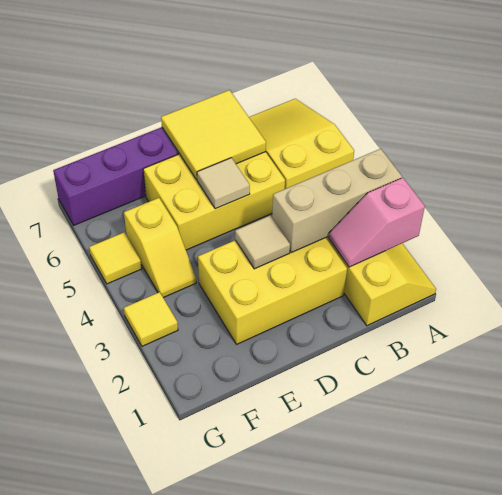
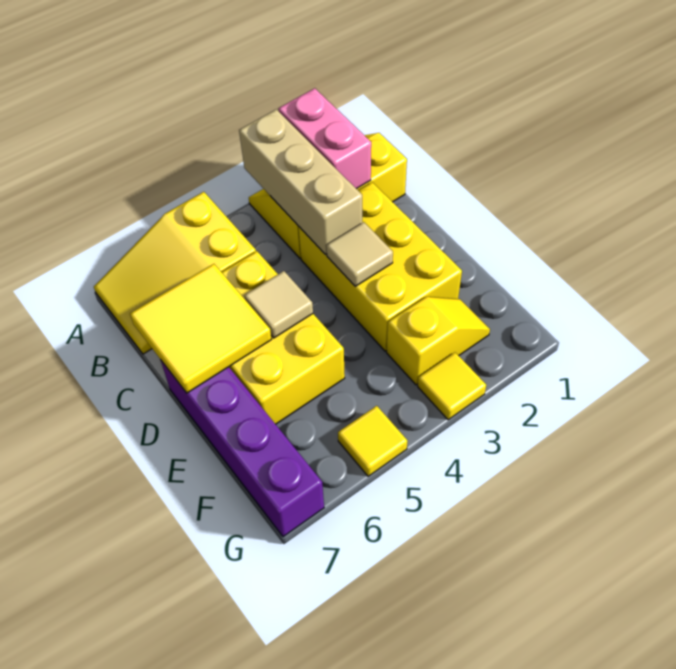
pink 1x2 slope [329,178,425,267] -> pink 1x2 brick [278,88,371,189]
yellow 1x2 slope [124,198,196,298] -> yellow 1x2 slope moved to [387,297,490,385]

